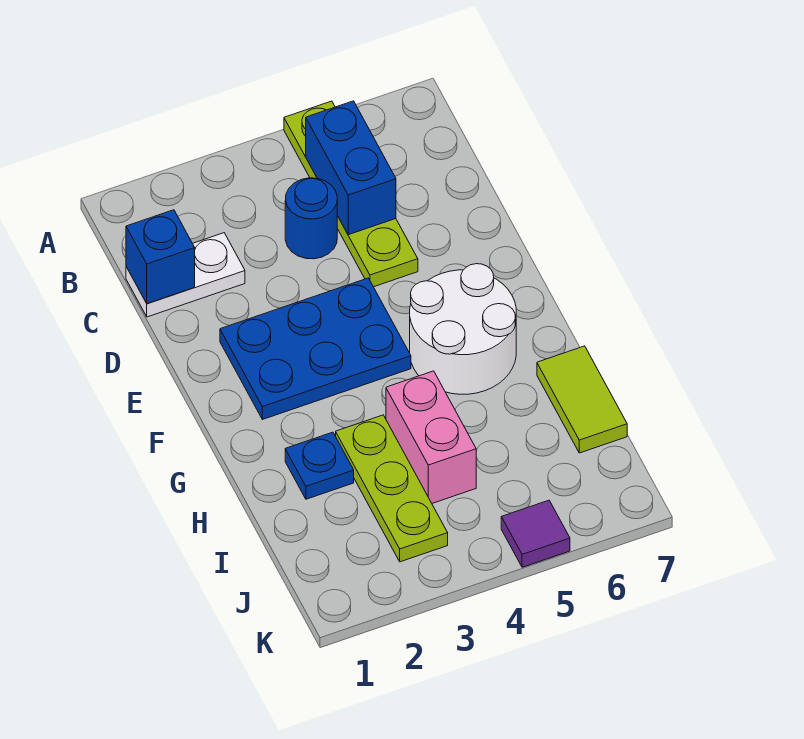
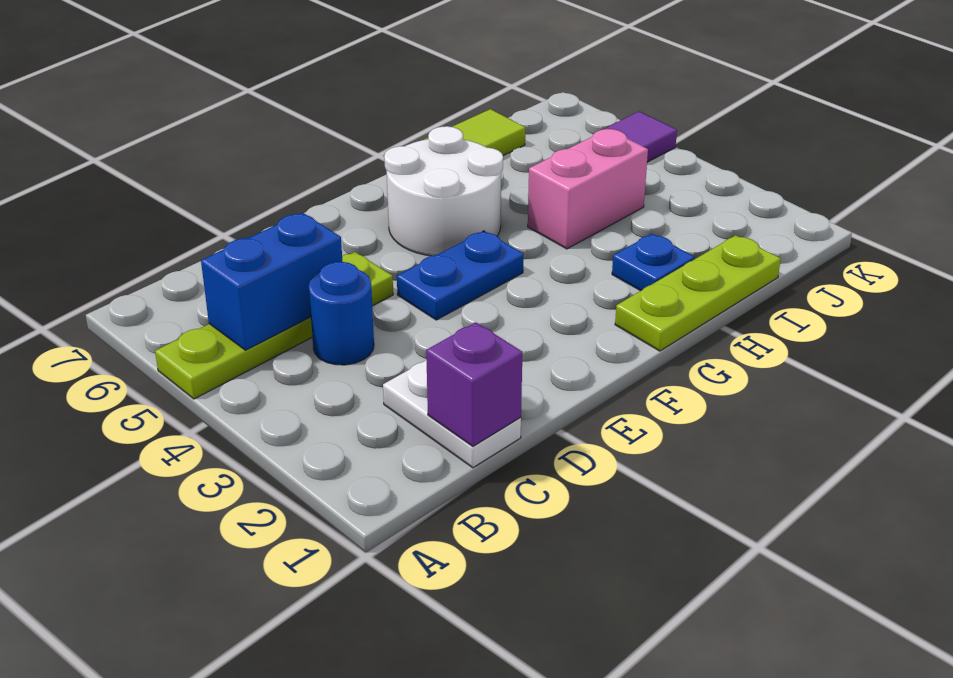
blue 1x1 brick [126,210,195,304] -> purple 1x1 brick [426,322,522,446]
blue 2x3 plate [220,278,411,420] -> blue 1x2 plate [397,231,524,320]
lime 1x3 plate [336,415,448,562] -> lime 1x3 plate moved to [615,235,781,351]

